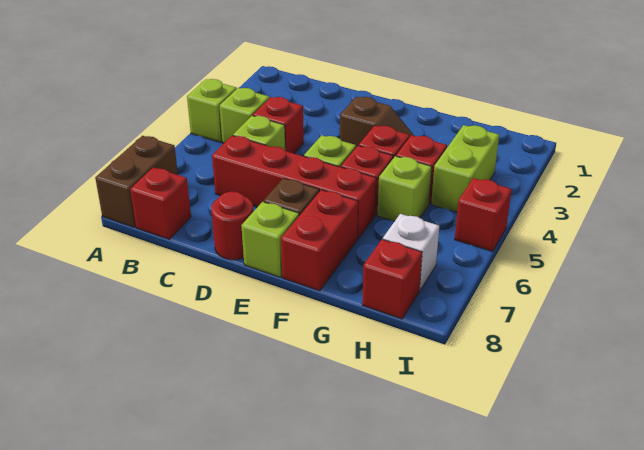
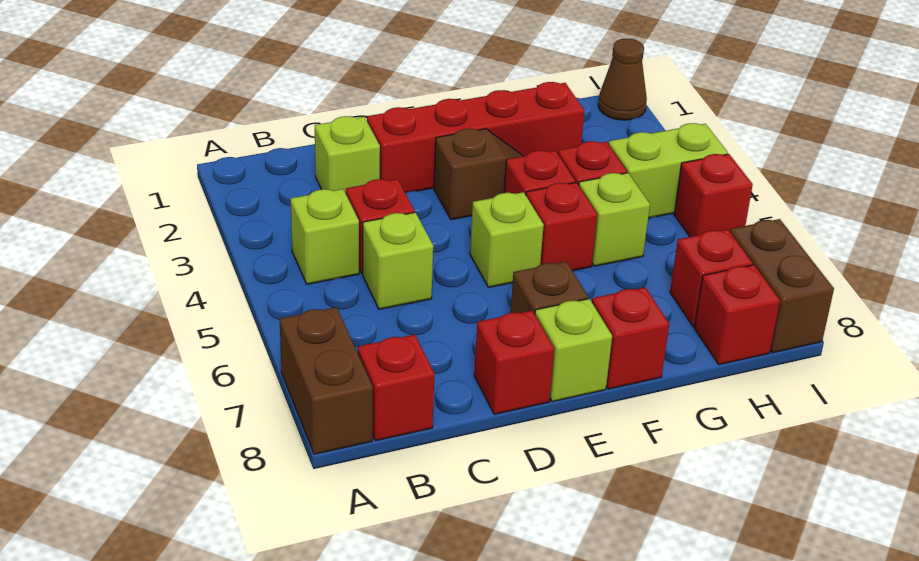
lime 1x1 brick [187,79,237,142] -> lime 1x1 brick moved to [315,116,380,193]
red 1x4 brick [212,136,376,239] -> red 1x4 brick moved to [367,82,584,193]
red 1x1 round brick [211,191,253,260] -> red 1x1 brick [474,311,554,414]
red 1x2 brick [281,190,358,291] -> red 1x1 brick [592,287,669,389]
lime 1x2 brick [431,125,499,212] -> lime 1x2 brick turned to [609,123,728,218]
white 1x1 brick [383,214,439,291] -> red 1x1 brick [670,229,753,327]
none -> brown 1x1 cone [598,39,647,120]
none -> brown 1x2 brick [730,219,834,353]

